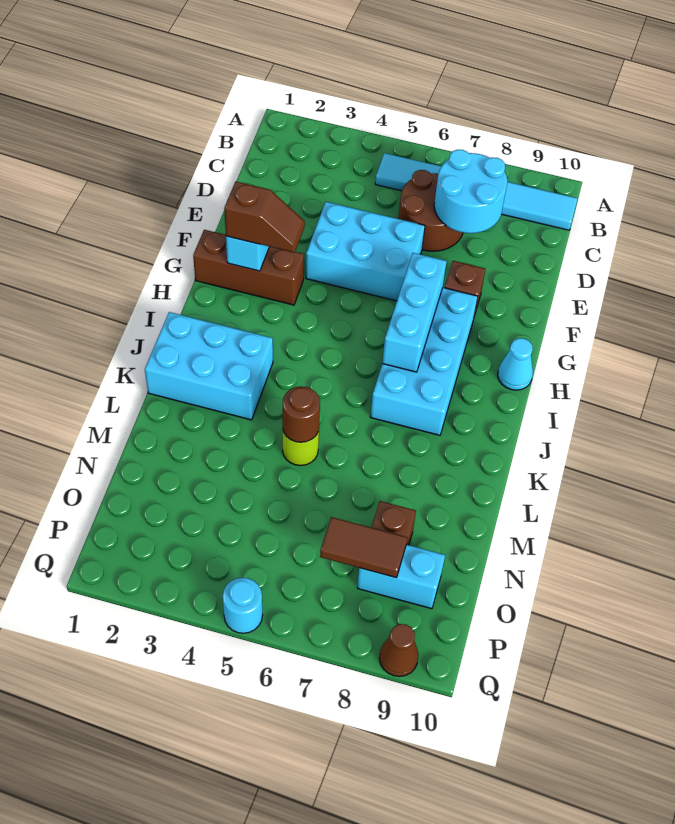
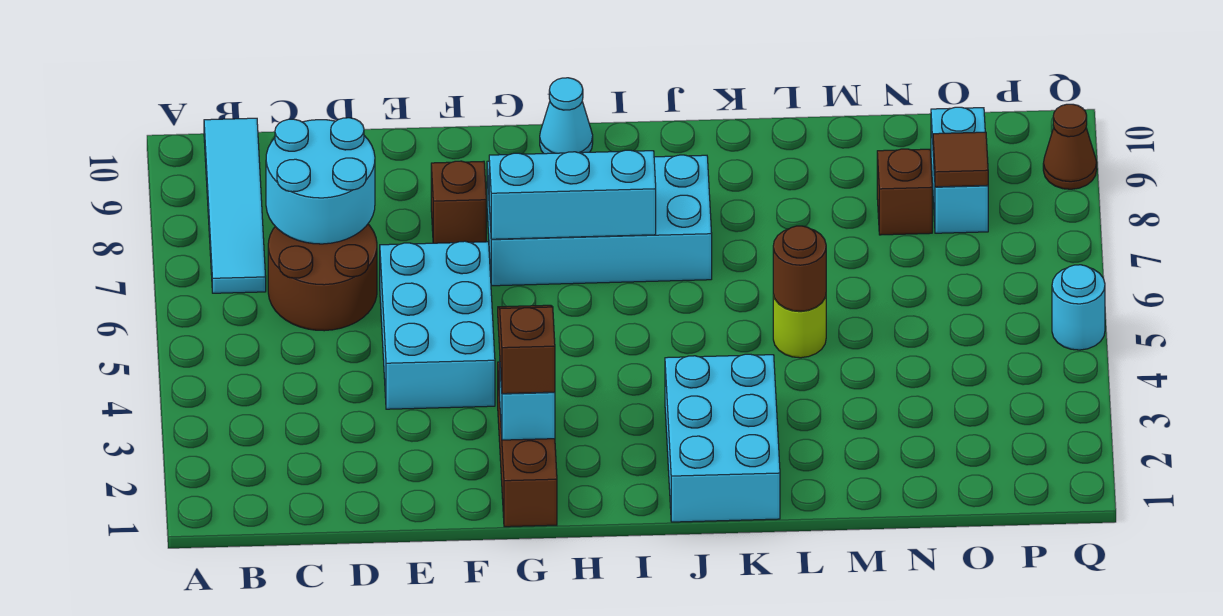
cyan 1x6 tile [375,153,578,230] -> cyan 1x4 tile [204,118,266,293]
brown 1x2 tile [320,517,407,578] -> brown 1x1 tile [933,132,988,187]

